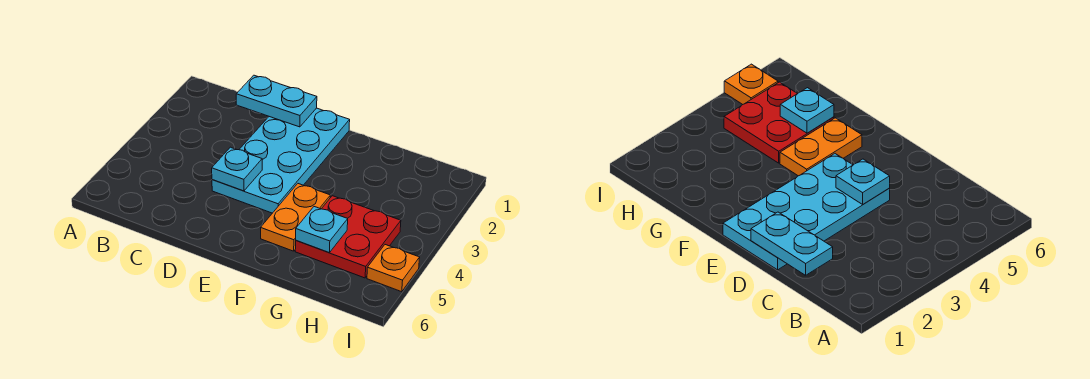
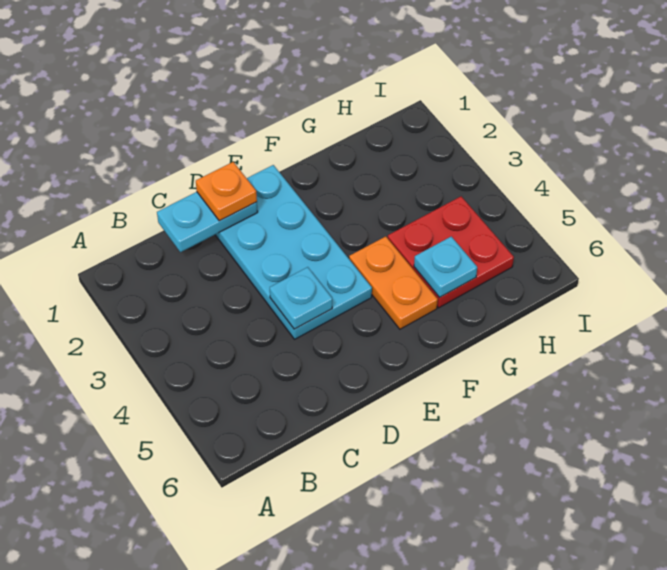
orange 1x1 plate [367,245,420,292] -> orange 1x1 plate moved to [196,162,257,221]

